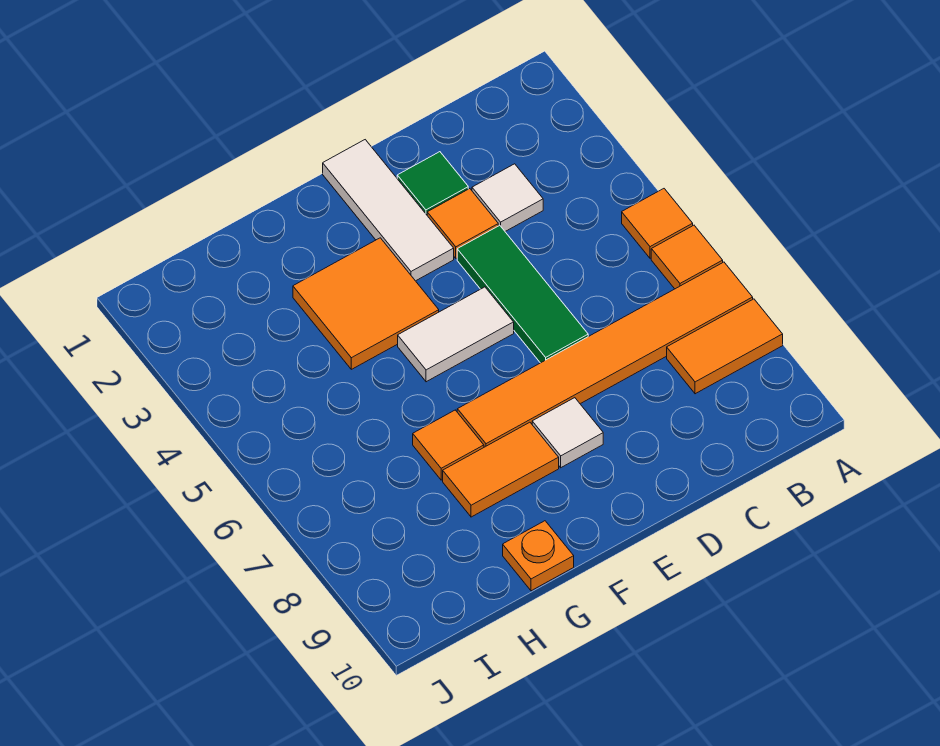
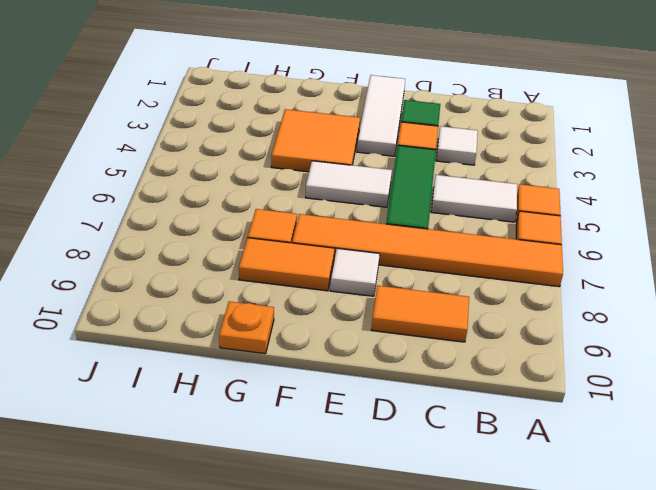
orange 1x2 tile [667,299,783,394] -> orange 1x2 tile moved to [371,286,469,342]
none -> white 1x2 tile [431,175,517,222]

